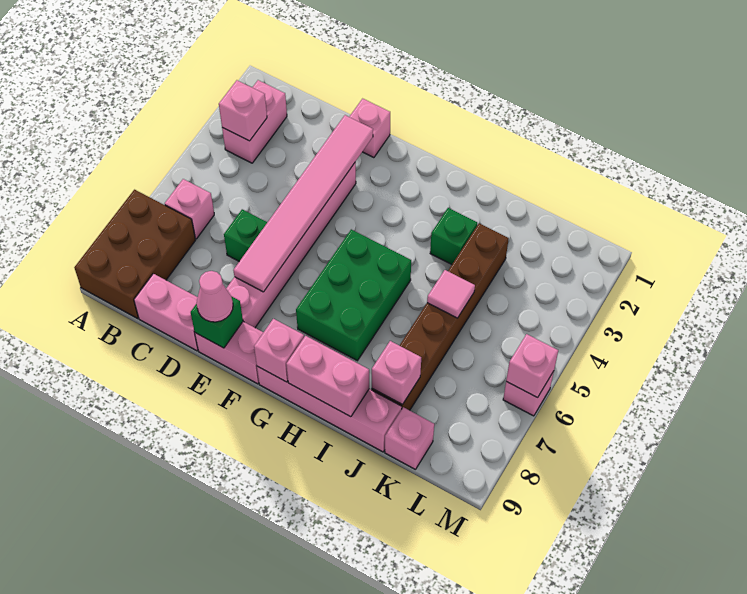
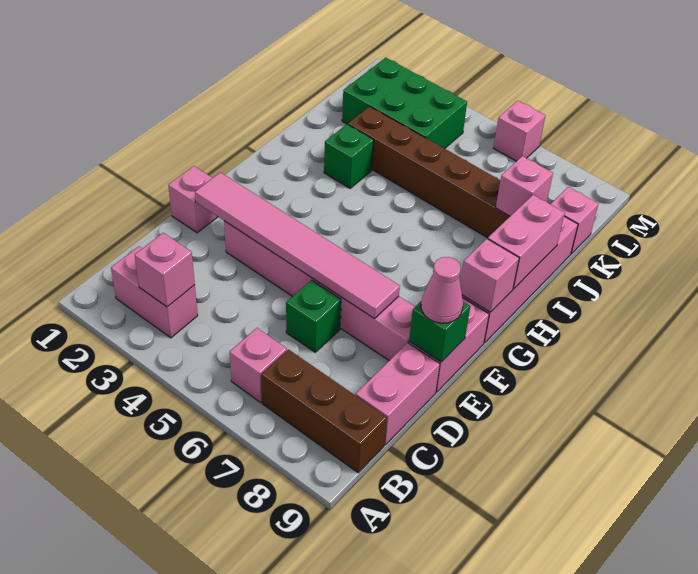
brown 2x3 brick [74,190,195,318] -> brown 1x3 brick [261,350,387,473]
green 2x3 brick [296,229,411,361] -> green 2x3 brick moved to [342,58,467,149]
pink 1x1 tile [427,270,475,318] -> none
pink 1x1 brick [506,334,558,398] -> none

